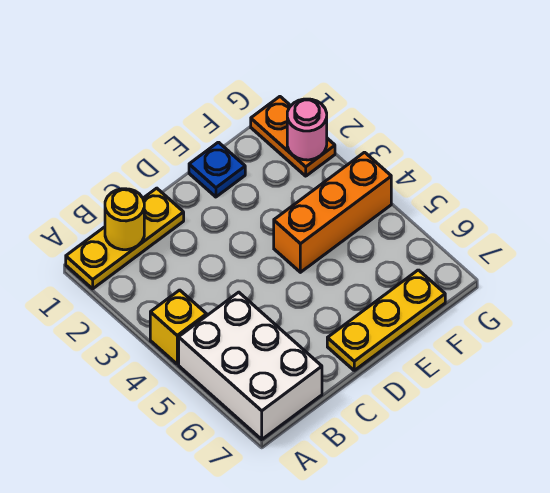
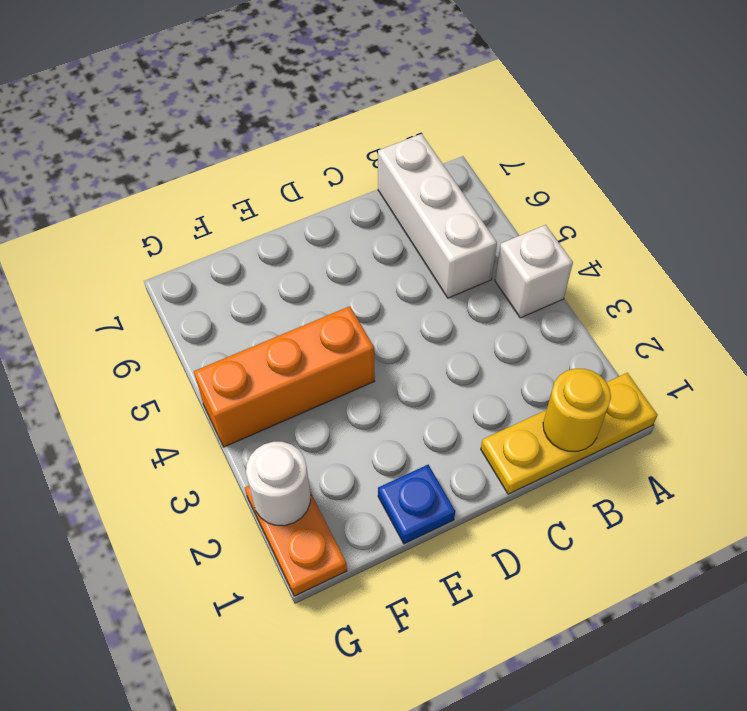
yellow 1x1 brick [150,290,207,364] -> white 1x1 brick [495,225,573,318]
white 2x3 brick [179,292,322,439] -> white 1x3 brick [378,134,497,298]
yellow 1x3 plate [327,270,445,370] -> none
pink 1x1 round brick [287,99,327,160] -> white 1x1 round brick [246,442,310,526]

